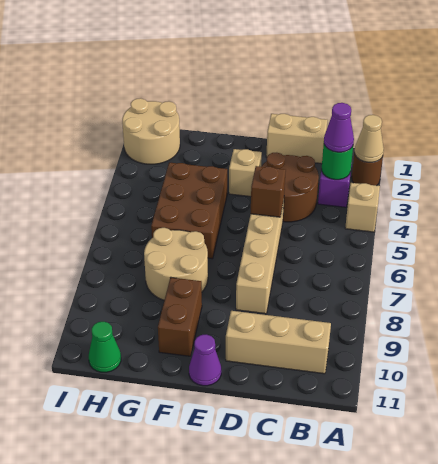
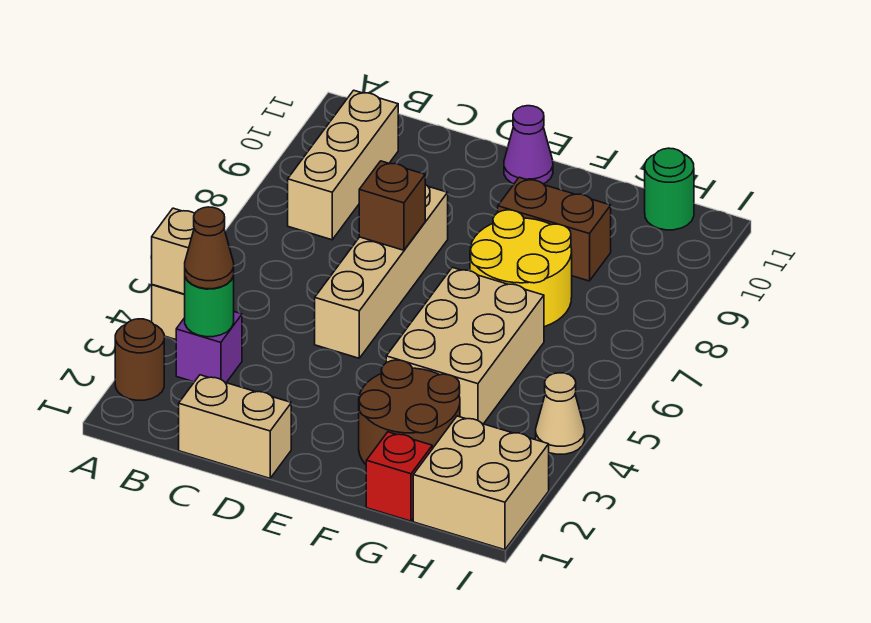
tan 1x1 cone [355,115,384,162] -> tan 1x1 cone moved to [536,373,585,454]
purple 1x1 cone [324,103,354,152] -> brown 1x1 cone [185,207,234,289]
tan 1x3 brick [226,311,331,374] -> tan 1x3 brick turned to [288,90,398,240]
brown 2x2 round brick [262,153,319,222] -> brown 2x2 round brick moved to [359,360,460,464]
brown 1x1 brick [251,166,286,217] -> brown 1x1 brick moved to [359,161,425,250]
tan 1x1 brick [229,149,262,197] -> tan 1x1 brick moved to [152,208,195,294]
brown 2x3 brick [151,162,227,259] -> tan 2x3 brick [386,267,544,424]
tan 2x2 round brick [144,228,208,300] -> yellow 2x2 round brick [470,210,572,327]
brown 1x2 brick [158,278,202,356] -> brown 1x2 brick turned to [498,177,611,281]
none -> red 1x1 brick [366,432,432,521]
tan 2x2 round brick [122,98,180,164] -> tan 2x2 brick [413,416,549,550]
green 1x1 cone [88,322,121,372] -> green 1x1 round brick [645,148,694,230]

